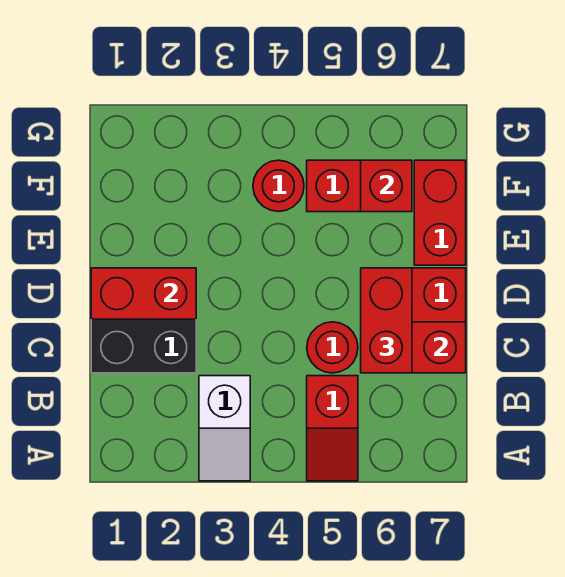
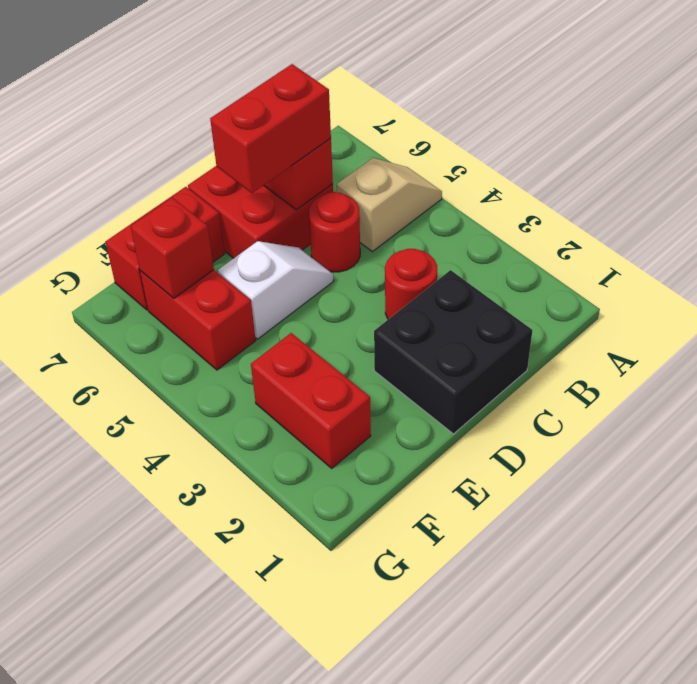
white 1x2 slope [199,376,250,481] -> white 1x2 slope moved to [218,241,333,339]
red 1x2 slope [307,376,358,481] -> tan 1x2 slope [336,158,442,252]
red 1x2 brick [91,268,196,319] -> red 1x2 brick moved to [251,333,371,468]
red 1x1 round brick [253,160,304,212] -> red 1x1 round brick moved to [385,249,437,319]

